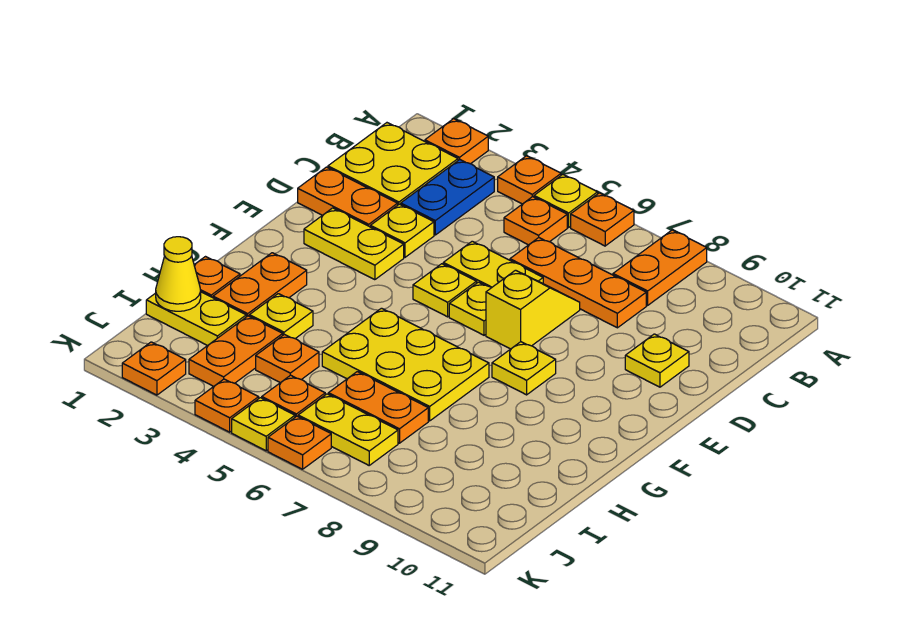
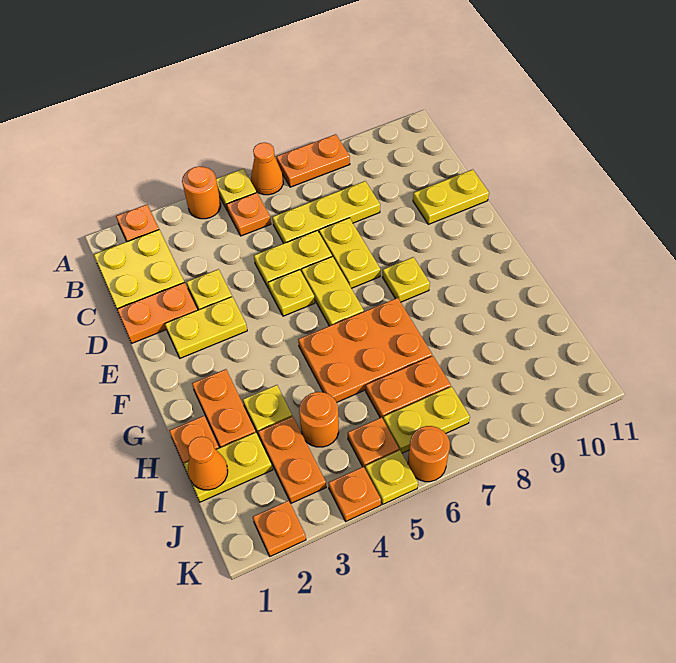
orange 1x1 plate [498,156,561,204] -> orange 1x1 round brick [182,167,221,219]
orange 1x1 plate [571,193,634,246] -> orange 1x1 cone [251,143,283,195]
orange 1x2 plate [613,230,707,305] -> orange 1x2 plate turned to [276,134,350,187]
blue 1x2 plate [401,160,494,235] -> none
orange 1x3 plate [510,238,646,328] -> yellow 1x3 plate [272,181,380,243]
yellow 1x2 slope [486,270,580,349] -> yellow 1x2 plate [319,218,380,288]
yellow 1x1 plate [625,334,689,387] -> yellow 1x2 plate [413,169,489,224]
yellow 1x1 plate [449,282,491,335] -> yellow 1x2 plate [301,257,364,326]
yellow 2x3 plate [322,308,489,421] -> orange 2x3 plate [298,298,432,402]
yellow 1x1 cone [156,237,201,311] -> orange 1x1 cone [188,437,228,490]
orange 1x1 plate [256,335,319,383] -> orange 1x1 round brick [299,392,339,447]
orange 1x1 plate [268,416,331,469] -> orange 1x1 round brick [408,426,450,482]

